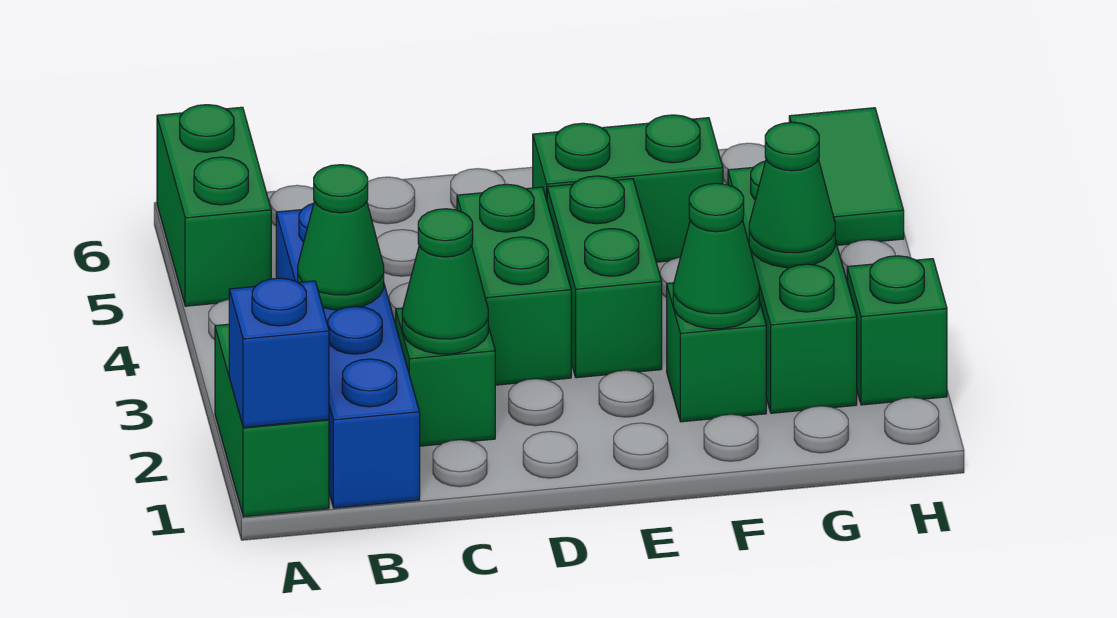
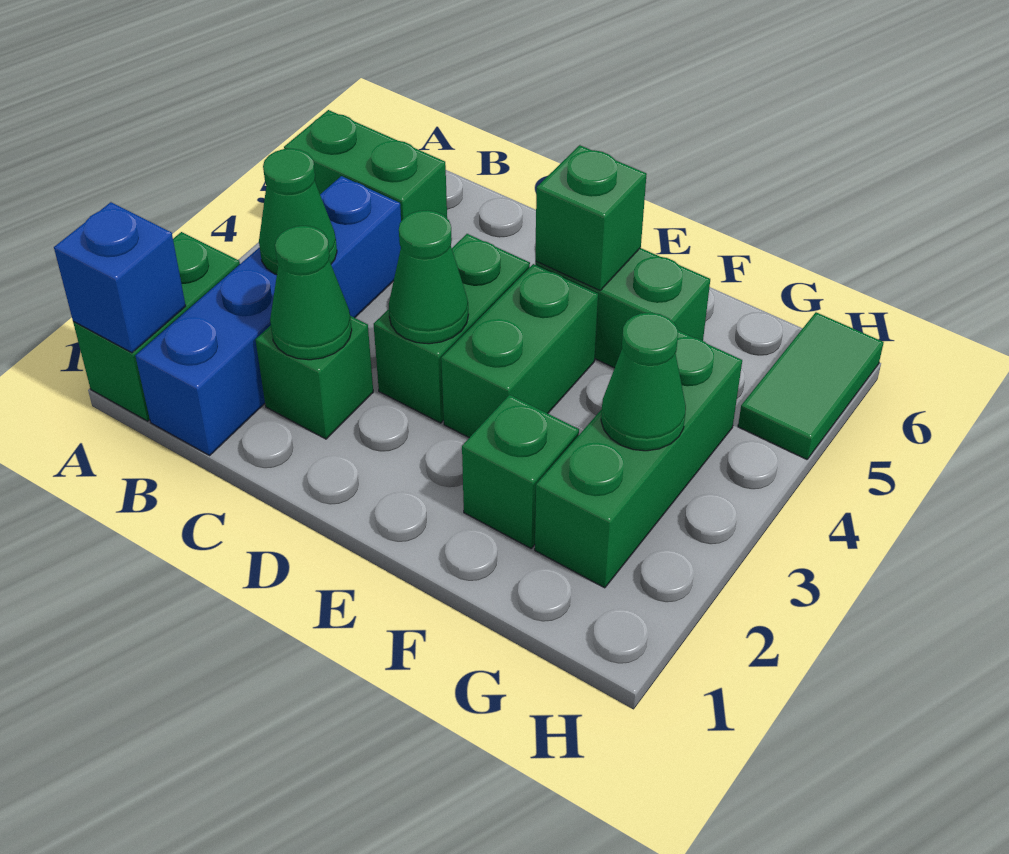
green 1x2 brick [157,105,271,306] -> green 1x2 brick turned to [284,110,447,221]
green 1x1 cone [673,183,759,329] -> green 1x1 cone moved to [389,210,468,344]
green 1x1 brick [847,256,947,405] -> green 1x1 brick moved to [535,145,647,290]

